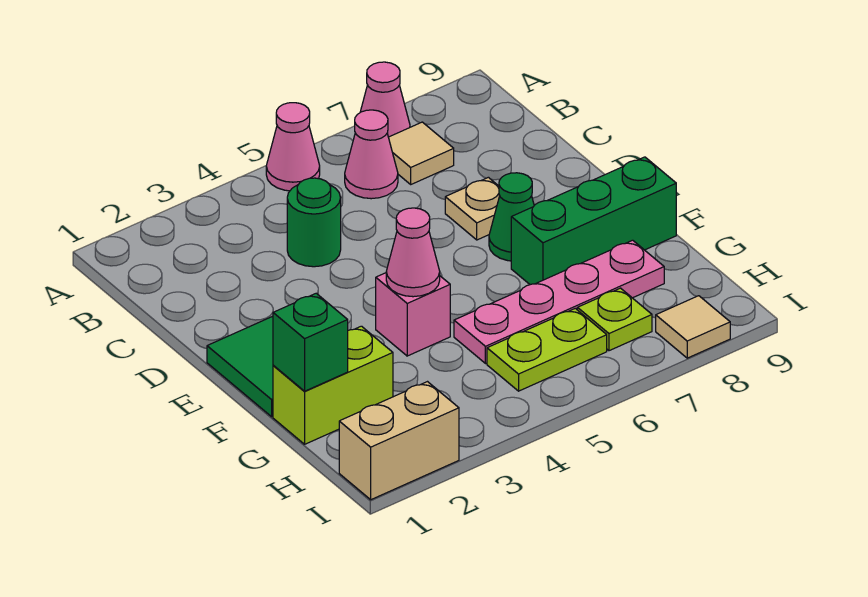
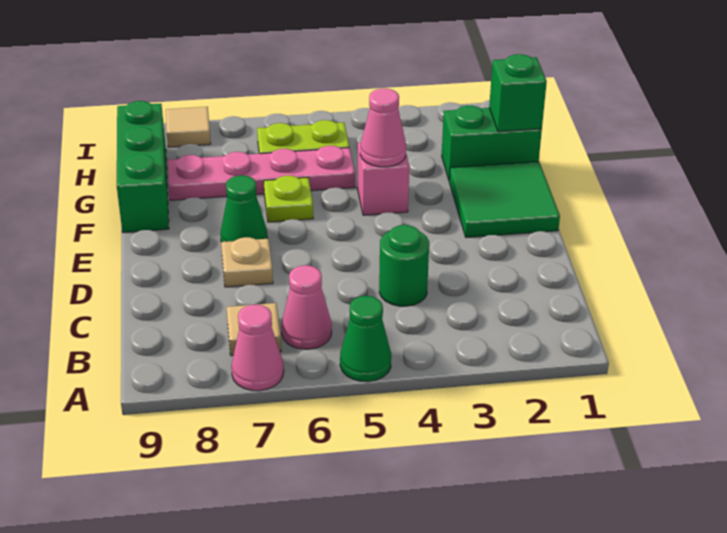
pink 1x1 cone [266,103,320,191] -> green 1x1 cone [340,296,391,382]
green 1x3 brick [511,157,676,285] -> green 1x3 brick turned to [117,101,169,233]
lime 1x2 brick [273,326,393,444] -> green 1x2 brick [442,105,542,180]
lime 1x1 plate [577,288,652,351] -> lime 1x1 plate moved to [264,176,313,222]
tan 1x2 brick [339,382,459,500] -> none

